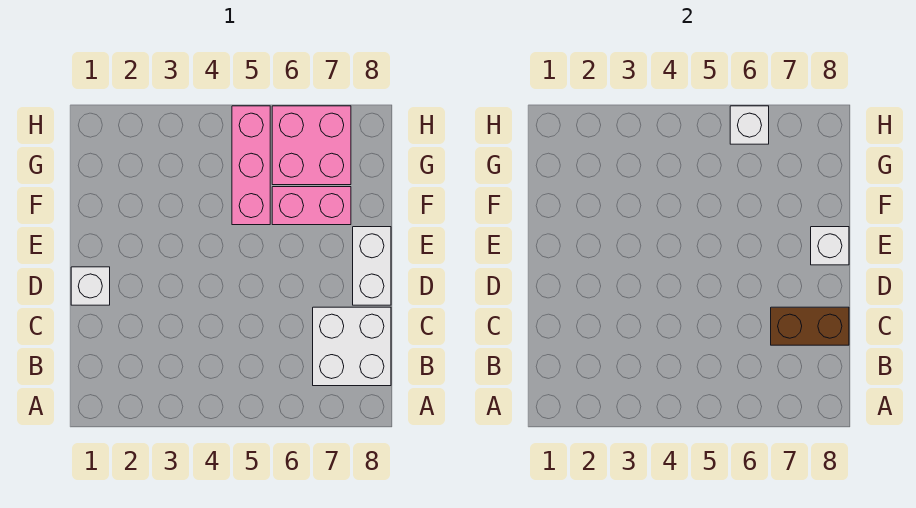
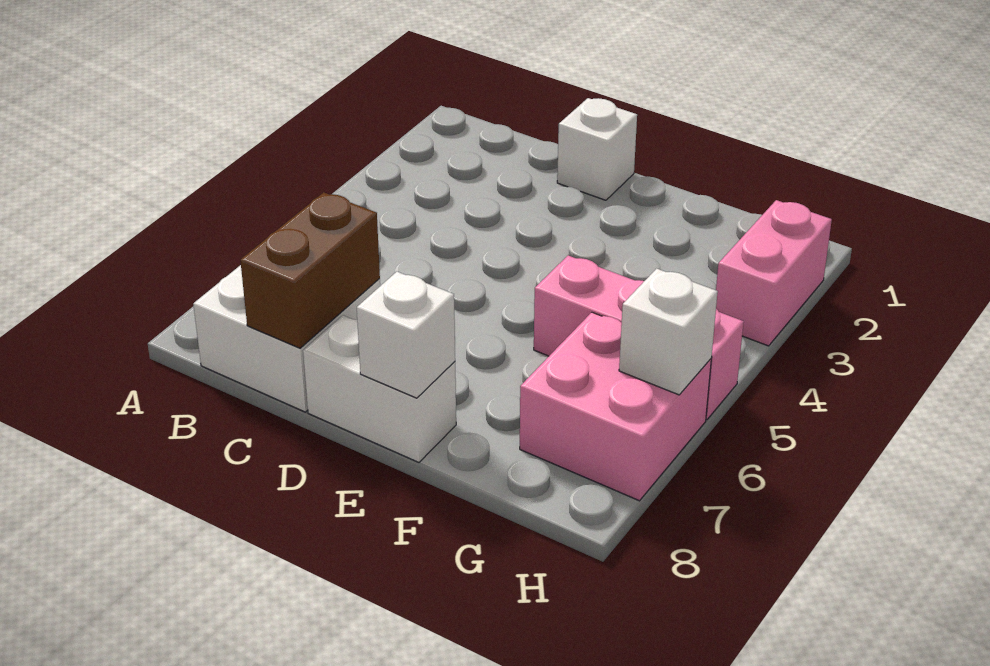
pink 1x2 brick [272,187,351,225] -> pink 1x2 brick moved to [716,200,832,346]

